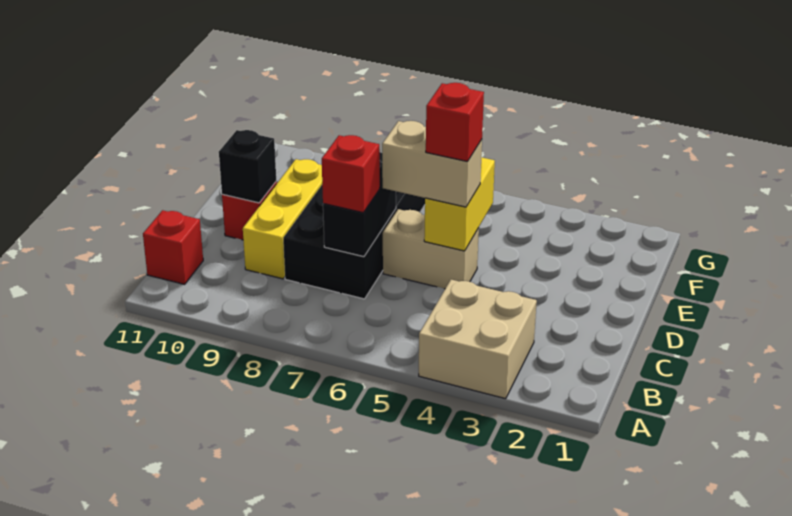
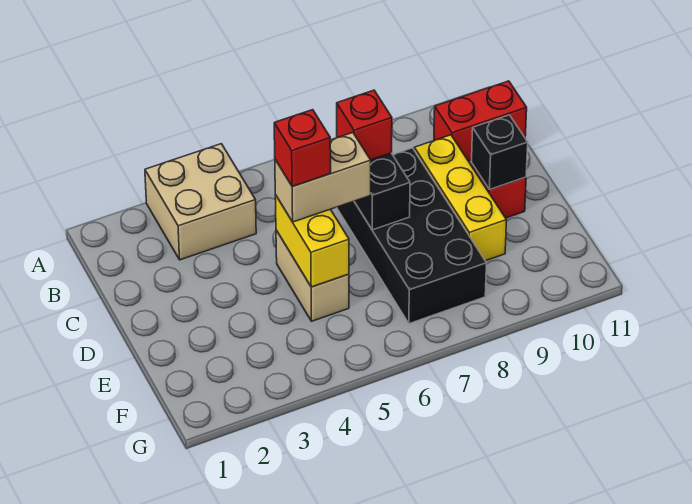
red 1x1 brick [143,210,203,284] -> red 1x2 brick [434,81,527,161]
tan 1x2 brick [383,209,479,289] -> tan 1x2 brick turned to [276,230,349,321]

